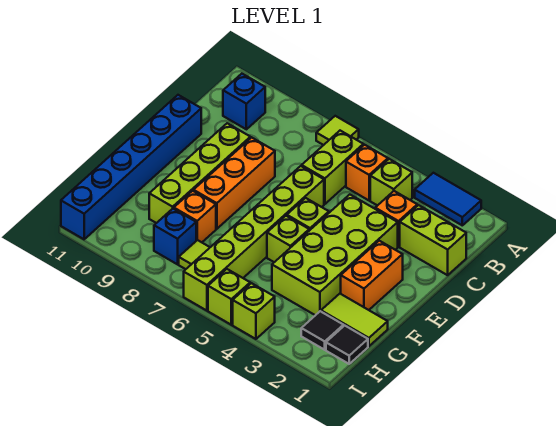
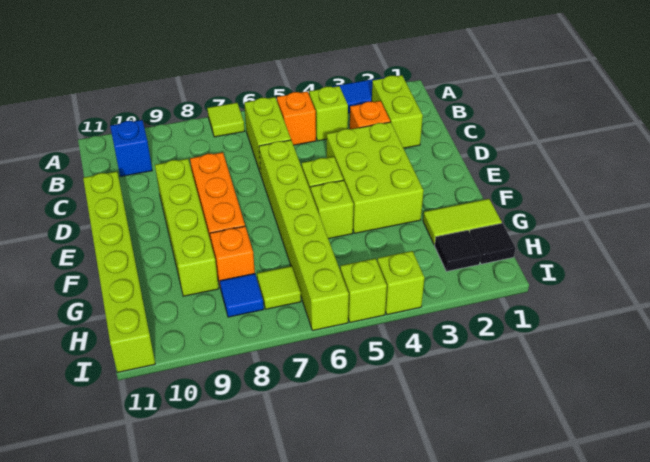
lime 1x2 brick [400,205,466,275] -> lime 1x2 brick turned to [372,75,423,148]
lime 2x4 brick [272,195,398,315] -> lime 2x3 brick [327,122,424,233]
blue 1x6 brick [61,95,201,239] -> lime 1x6 brick [83,171,155,372]
orange 1x2 brick [341,241,403,310] -> none
blue 1x1 brick [154,209,196,264] -> blue 1x1 tile [220,274,264,317]

